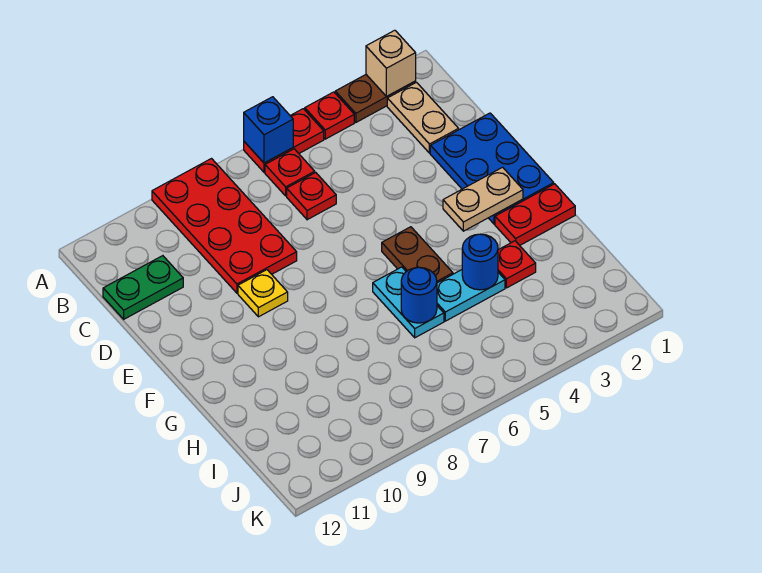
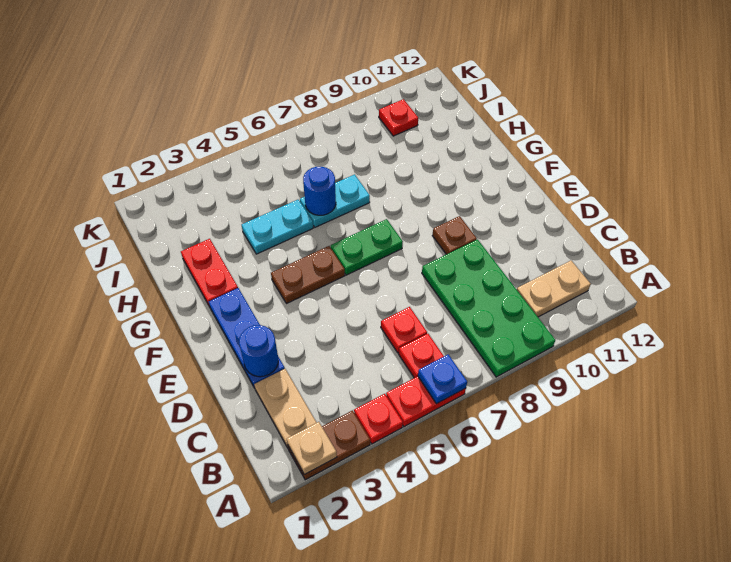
tan 1x1 brick [366,30,416,96] -> tan 1x1 plate [287,422,337,475]
blue 1x1 brick [244,97,293,163] -> blue 1x1 plate [418,355,467,404]
red 2x4 plate [152,159,297,293] -> green 2x4 plate [422,239,555,377]
green 1x2 plate [103,256,183,319] -> green 1x2 plate moved to [331,219,403,275]
blue 2x3 plate [430,113,554,224] -> blue 1x3 plate [209,288,285,388]
yellow 1x1 plate [238,270,288,317] -> brown 1x1 plate [432,216,477,254]
tan 1x2 plate [443,167,523,231] -> tan 1x2 plate moved to [517,261,591,317]
brown 1x2 plate [382,227,453,283] -> brown 1x2 plate turned to [271,246,345,304]
red 1x2 plate [495,184,575,245] -> red 1x2 plate turned to [181,239,238,307]
cyan 1x2 plate [373,267,444,338] -> cyan 1x2 plate turned to [300,174,370,227]
red 1x1 plate [498,241,536,288] -> red 1x1 plate moved to [379,99,418,136]
blue 1x1 round brick [462,234,498,290] -> blue 1x1 round brick moved to [239,325,278,377]

